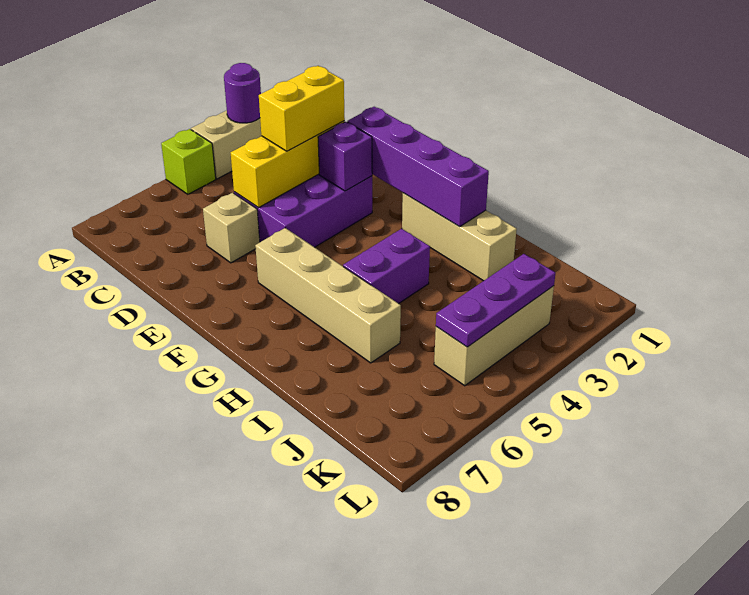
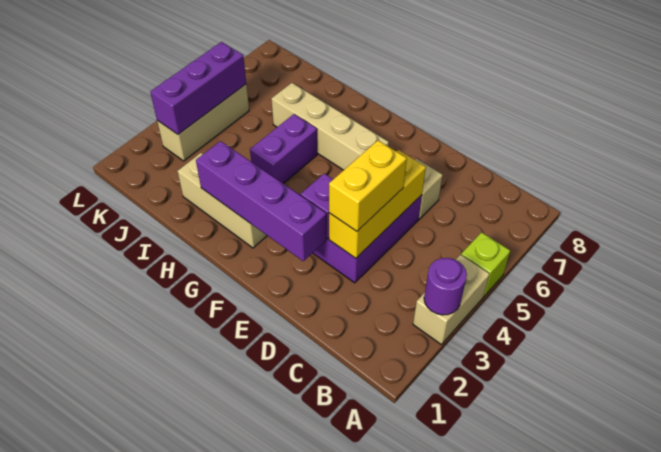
purple 1x3 plate [436,254,555,347] -> purple 1x3 brick [150,42,246,134]

